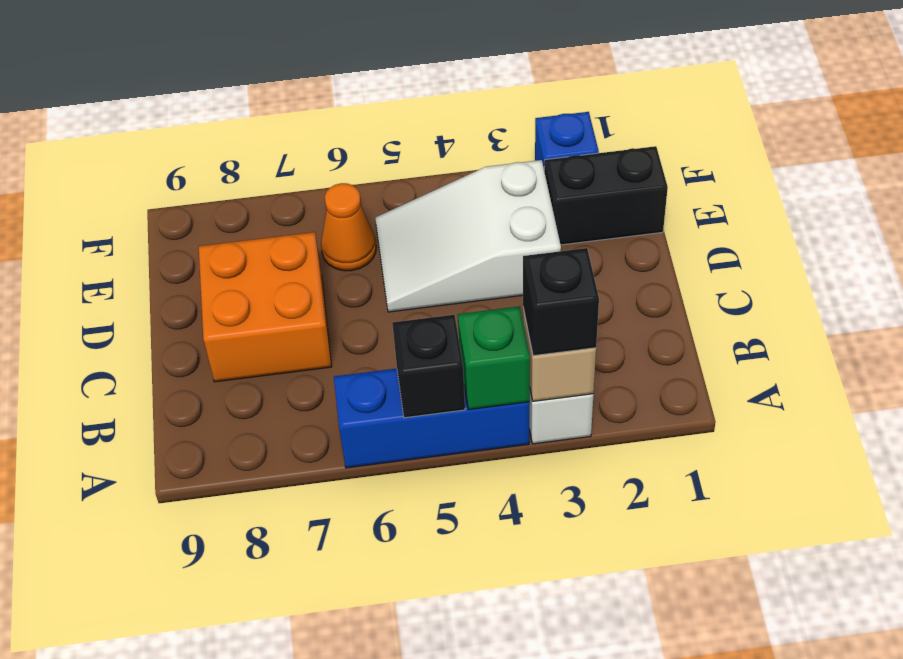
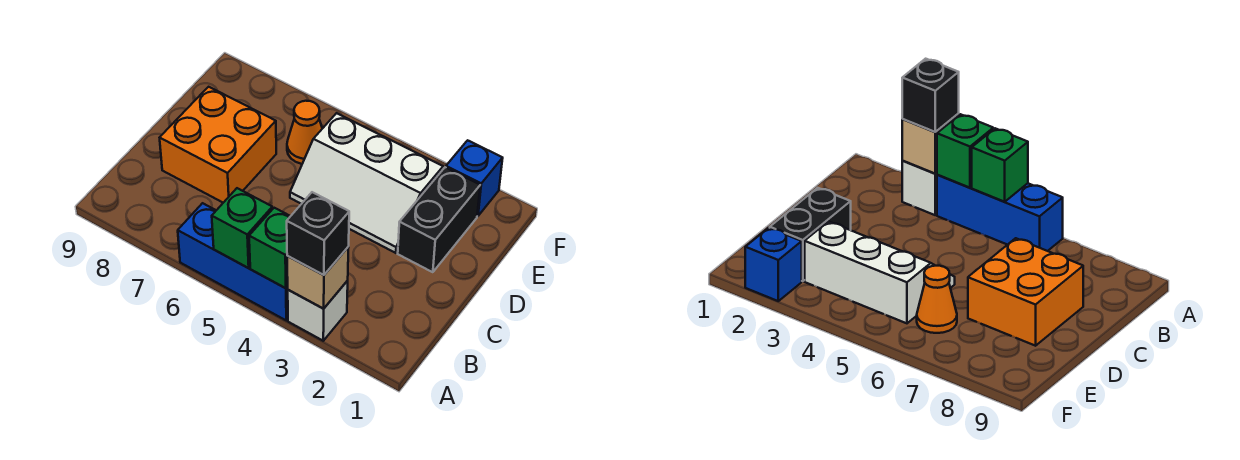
black 1x1 brick [392,315,465,418] -> green 1x1 brick [212,188,272,268]
white 2x3 slope [375,160,561,312] -> white 2x3 slope turned to [290,113,443,253]
black 1x2 brick [544,146,668,245] -> black 1x2 brick turned to [398,167,480,272]

